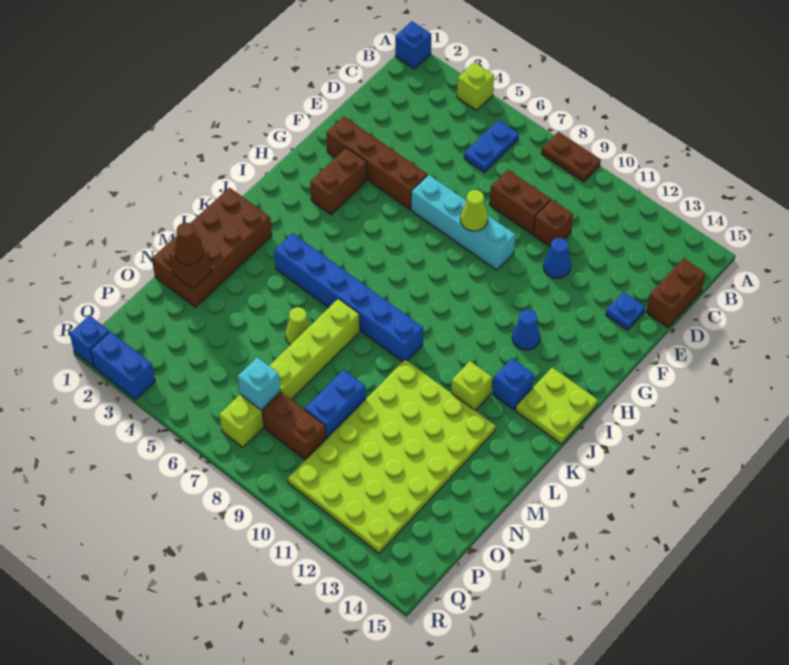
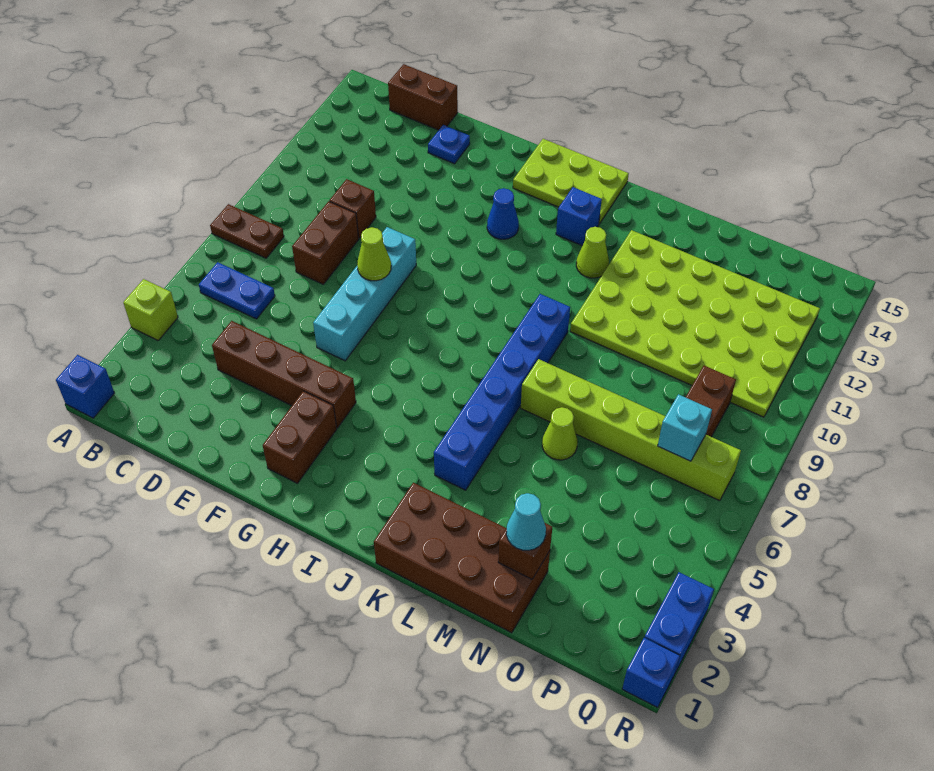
brown 1x2 plate [541,132,601,182] -> brown 1x2 plate turned to [210,204,284,258]
blue 1x1 cone [543,238,571,278] -> none
brown 1x4 brick [326,116,427,209] -> brown 1x4 brick turned to [212,321,356,428]
brown 1x2 brick [310,148,367,215] -> brown 1x2 brick turned to [263,391,337,483]
lime 2x2 plate [516,368,598,444] -> lime 2x3 plate [513,139,629,224]
lime 1x1 brick [451,361,492,410] -> lime 1x1 cone [576,227,609,278]
brown 1x1 cone [175,223,203,265] -> cyan 1x1 cone [506,493,546,550]
blue 1x2 brick [305,370,366,439] -> none

